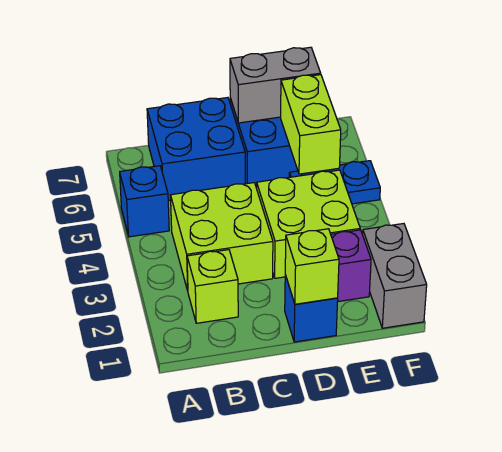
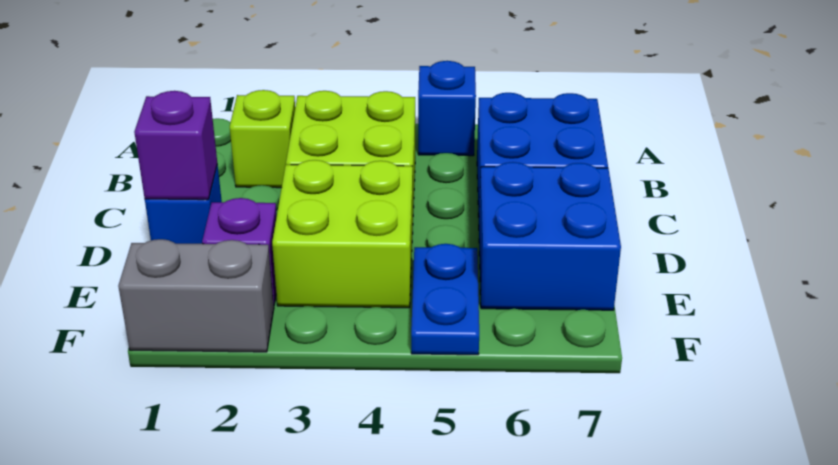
lime 1x1 brick [285,229,339,304] -> purple 1x1 brick [134,91,217,200]
grey 1x2 brick [230,47,321,123] -> none
lime 1x2 brick [281,75,341,174] -> none

